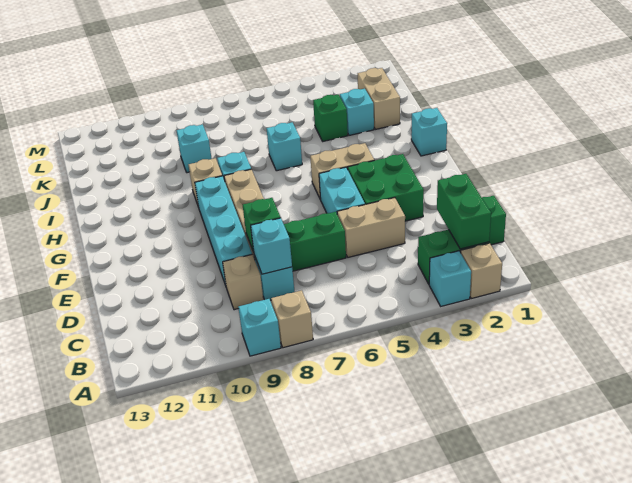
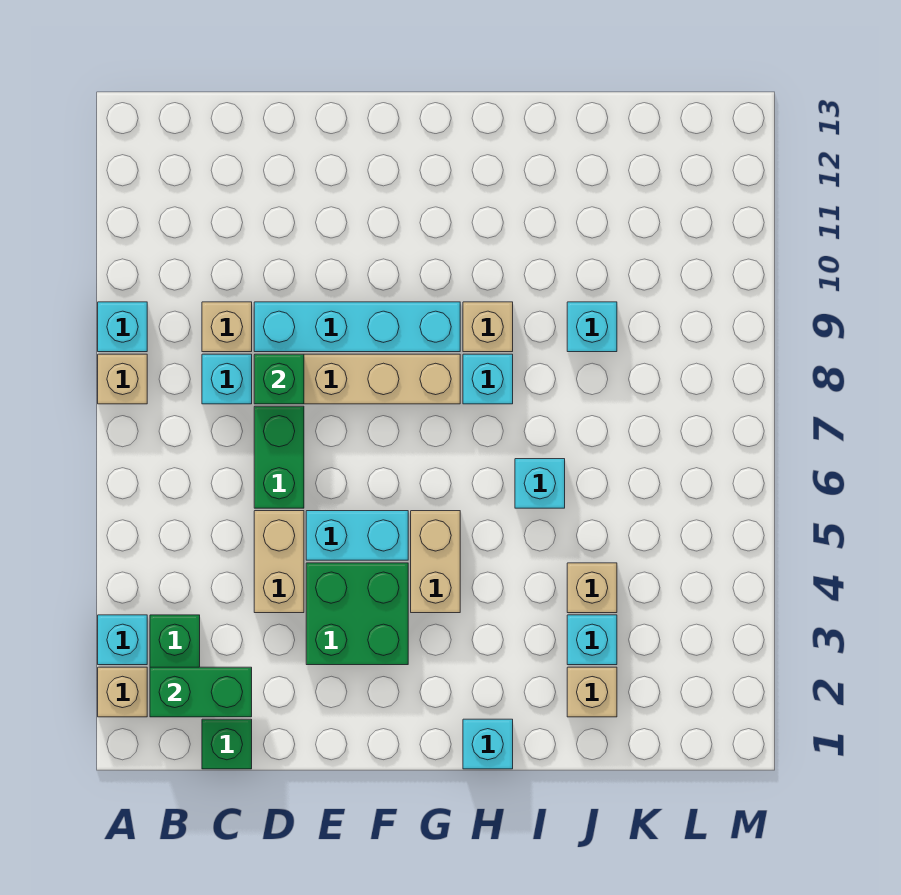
cyan 1x1 brick [251,218,292,274] -> none
tan 1x2 brick [358,68,400,129] -> tan 1x1 brick [567,667,617,717]
green 1x1 brick [313,95,348,141] -> tan 1x1 brick [567,563,617,613]

